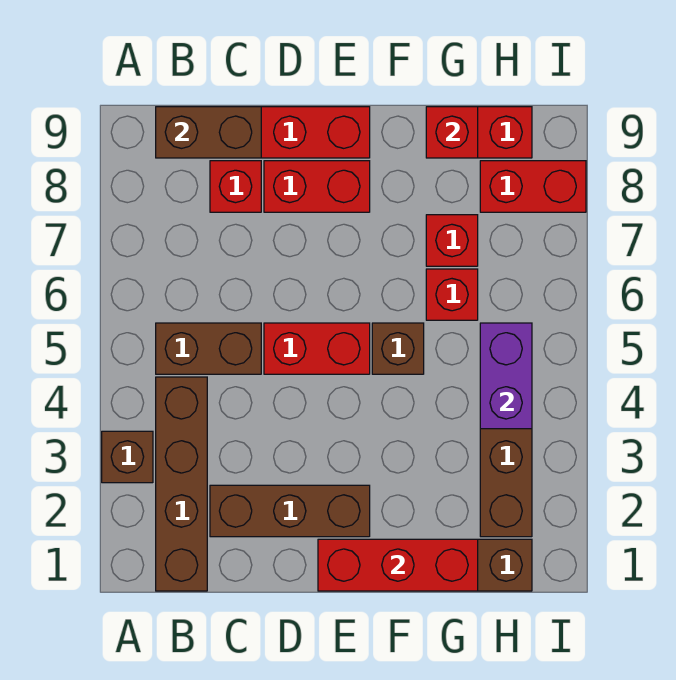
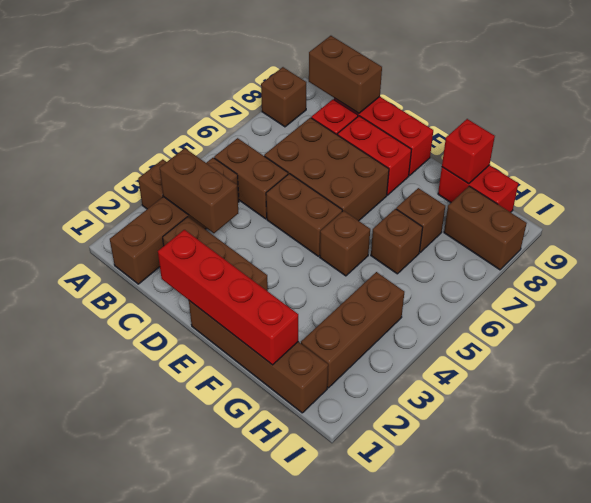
none -> brown 1x1 brick [261,67,306,127]
none -> brown 1x2 brick [160,148,238,233]
none -> brown 2x3 brick [264,118,389,221]
red 1x2 brick [264,323,370,374] -> brown 1x2 brick [266,174,342,256]
red 1x3 brick [318,539,478,591] -> red 1x4 brick [158,230,298,365]
red 1x1 brick [426,269,478,320] -> brown 1x1 brick [371,209,423,274]
red 1x1 brick [426,215,478,266] -> brown 1x1 brick [396,188,445,252]
purple 1x2 brick [480,323,532,429] -> none
red 1x2 brick [480,161,586,212] -> brown 1x2 brick [444,186,527,270]

